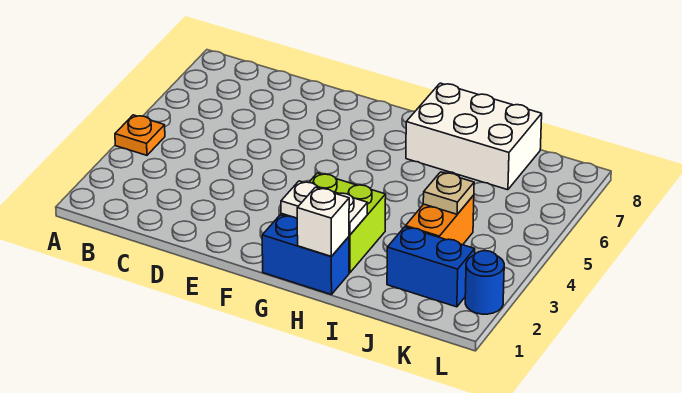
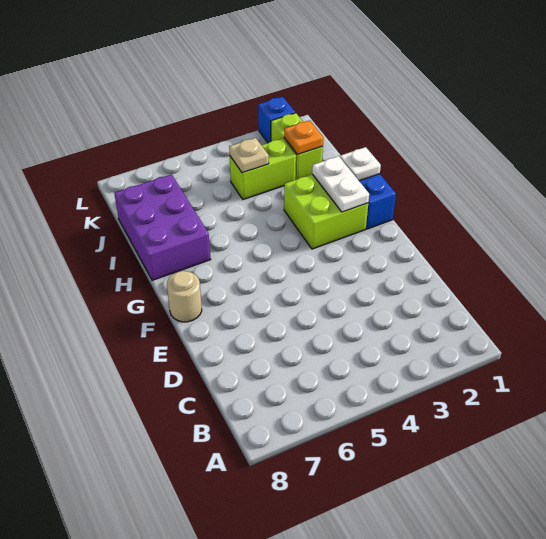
orange 1x1 plate [115,115,165,155] -> orange 1x1 plate moved to [284,120,323,154]
none -> tan 1x1 round brick [167,271,202,322]
white 1x1 brick [297,187,349,256] -> white 1x1 plate [340,147,381,181]
white 2x3 brick [406,83,542,190] -> purple 2x3 brick [114,174,211,280]
blue 1x2 brick [387,227,475,307] -> lime 1x2 brick [271,113,323,180]
orange 1x2 brick [406,195,474,245] -> lime 1x2 brick [230,138,296,200]
blue 1x1 round brick [465,251,504,314] -> blue 1x1 brick [258,97,295,143]

